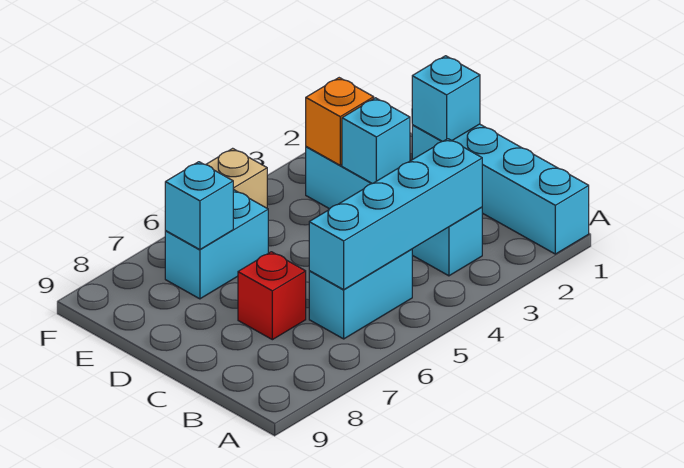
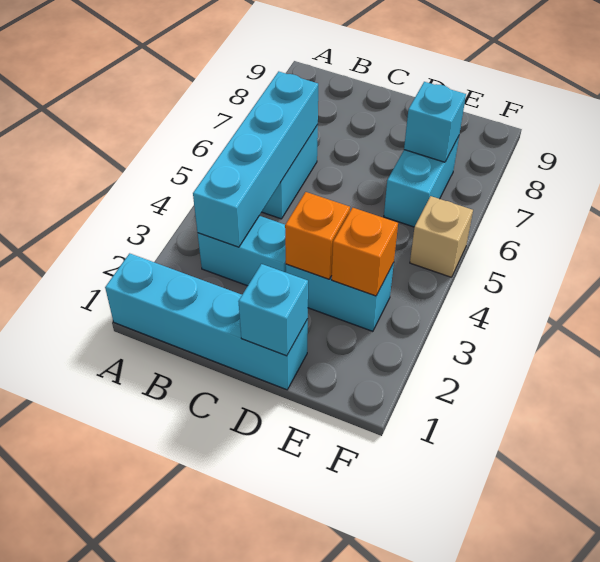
red 1x1 brick [238,252,306,340] -> none
cyan 1x1 brick [342,98,410,184] -> orange 1x1 brick [285,192,350,279]

